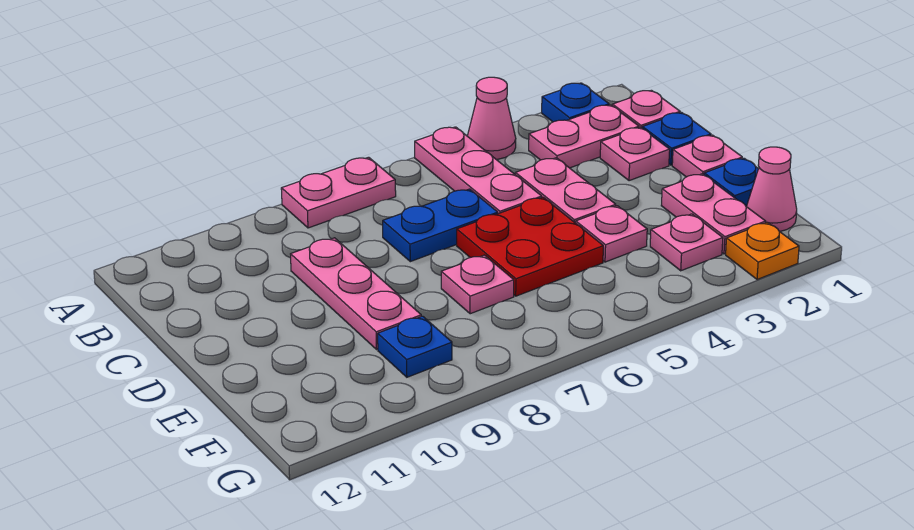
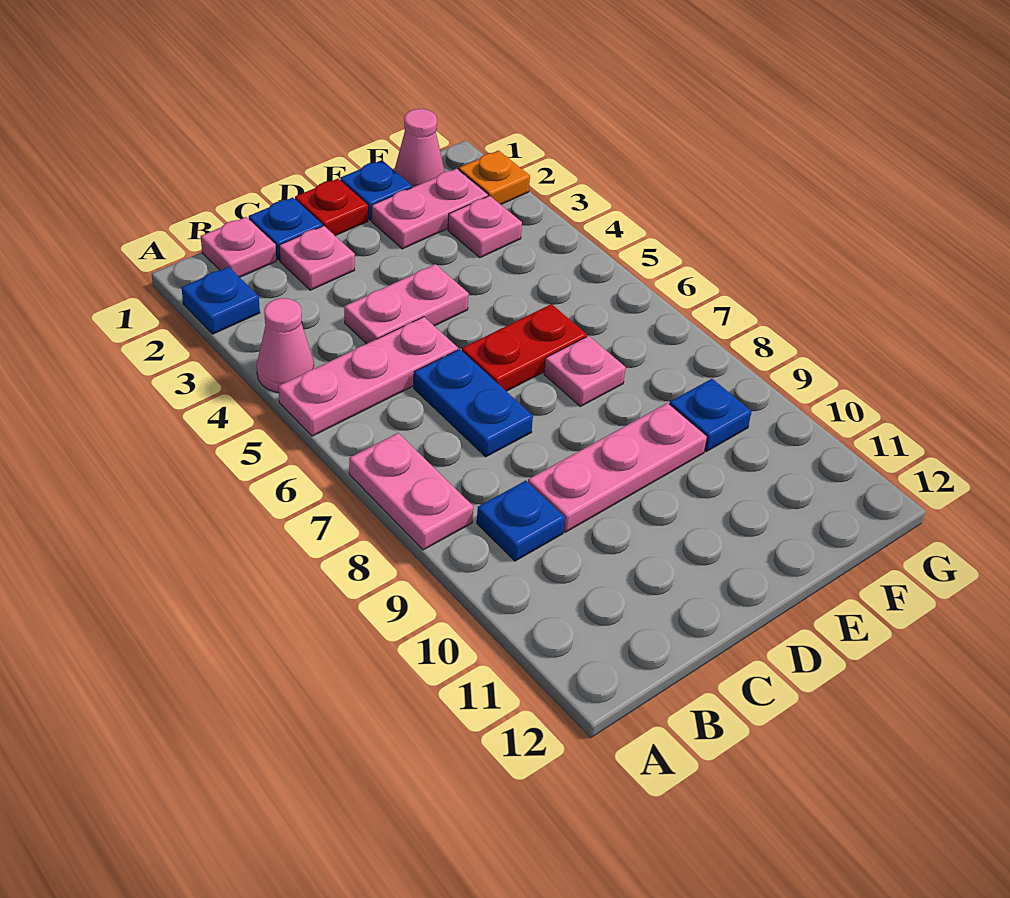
pink 1x2 plate [529,105,639,168] -> none
none -> blue 1x1 plate [477,481,565,561]
pink 1x1 plate [672,135,742,177] -> red 1x1 plate [295,179,368,236]
red 2x2 plate [457,197,603,296] -> red 1x2 plate [462,304,587,391]
pink 1x1 plate [576,206,647,262] -> none

